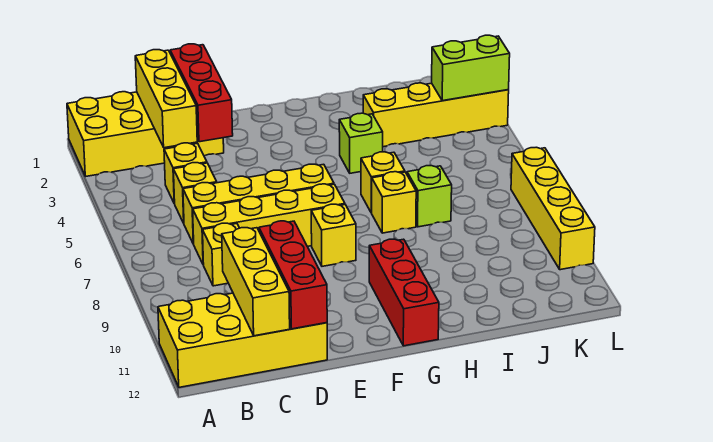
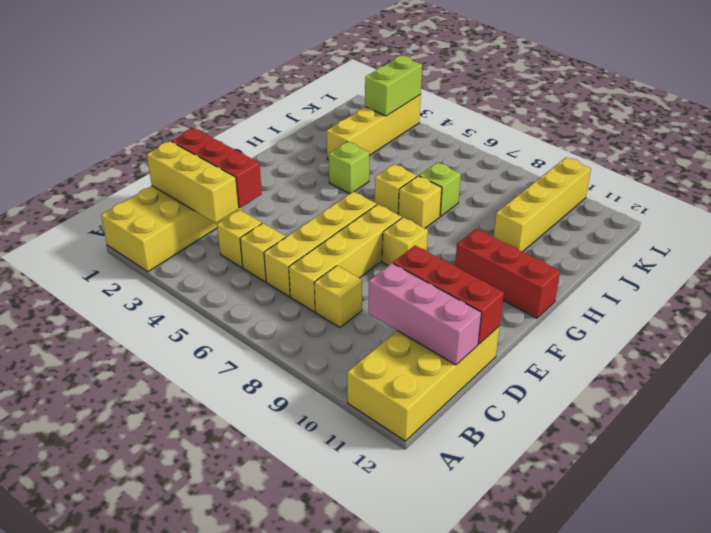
yellow 1x3 brick [222,228,290,336] -> pink 1x3 brick [369,263,481,365]
yellow 1x4 brick [511,147,595,270] -> yellow 1x4 brick turned to [494,158,591,252]

